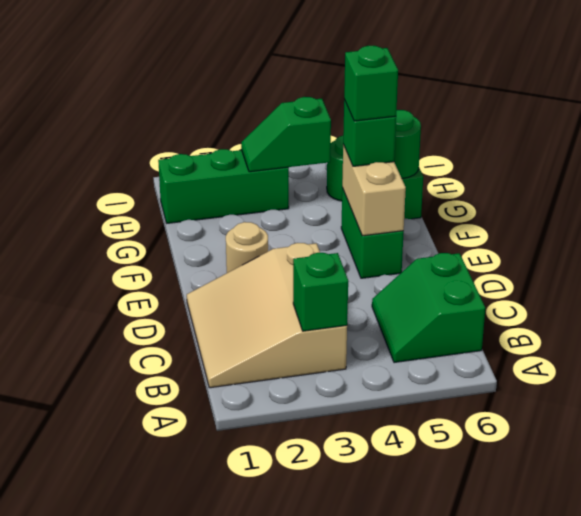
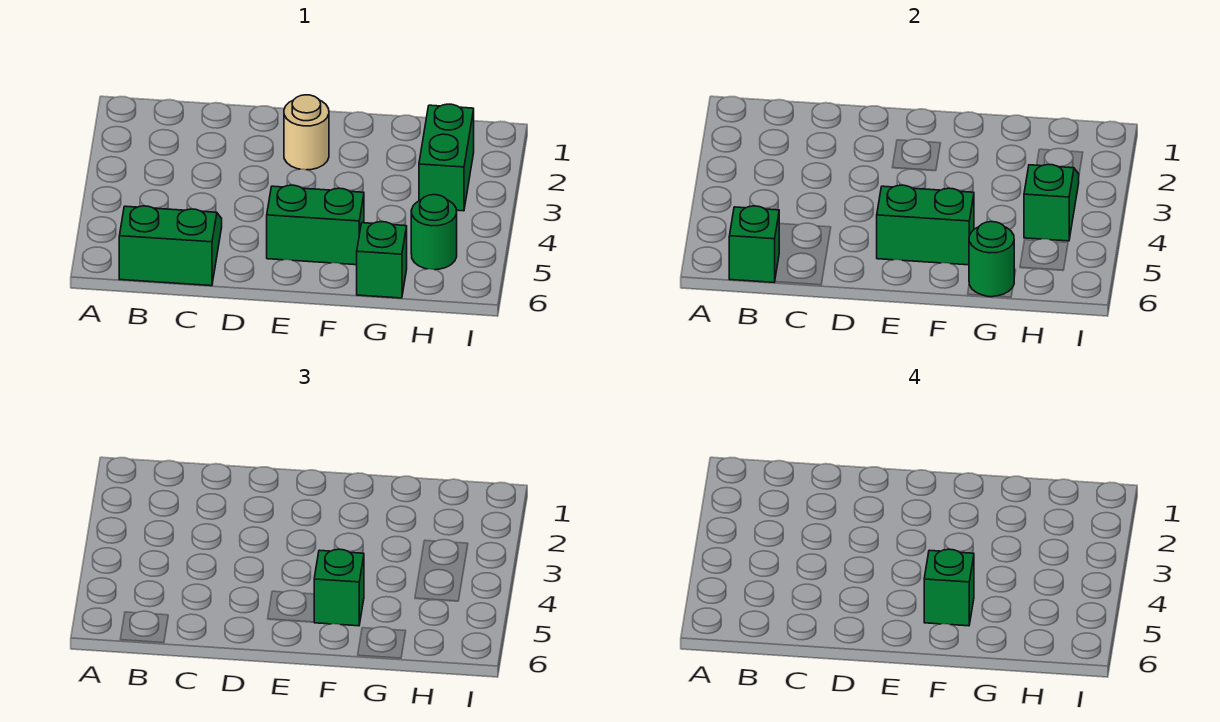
tan 3x3 slope [187,243,347,388] -> none
green 1x1 brick [293,253,348,331] -> green 1x1 brick moved to [729,206,779,282]
tan 1x2 brick [342,145,406,236] -> green 1x2 brick [877,185,974,265]
green 1x3 brick [158,149,289,223] -> green 1x2 brick [419,104,474,211]

